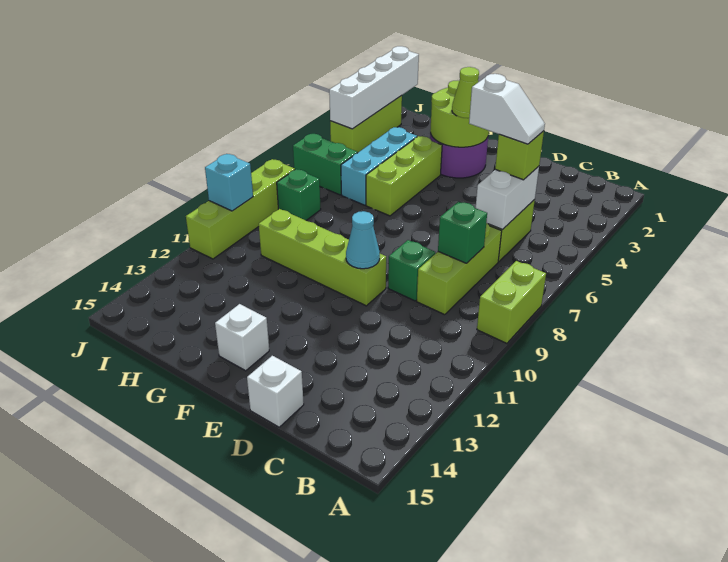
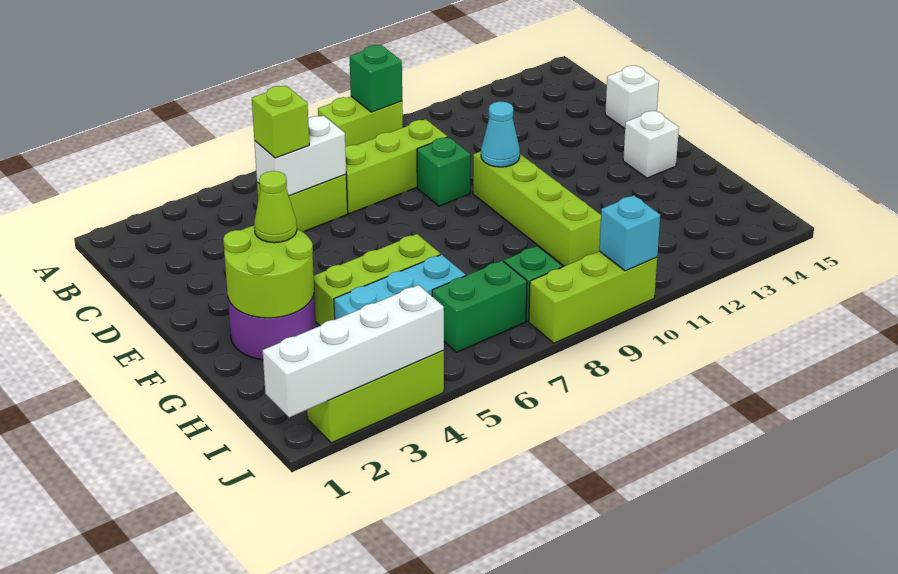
white 1x2 slope [469,74,545,144] -> none
green 1x1 brick [438,201,487,263] -> green 1x1 brick moved to [350,45,402,112]
green 1x2 brick [293,134,358,195] -> green 1x2 brick turned to [432,261,527,352]
lime 1x4 brick [186,159,295,259] -> lime 1x3 brick [529,251,657,343]

